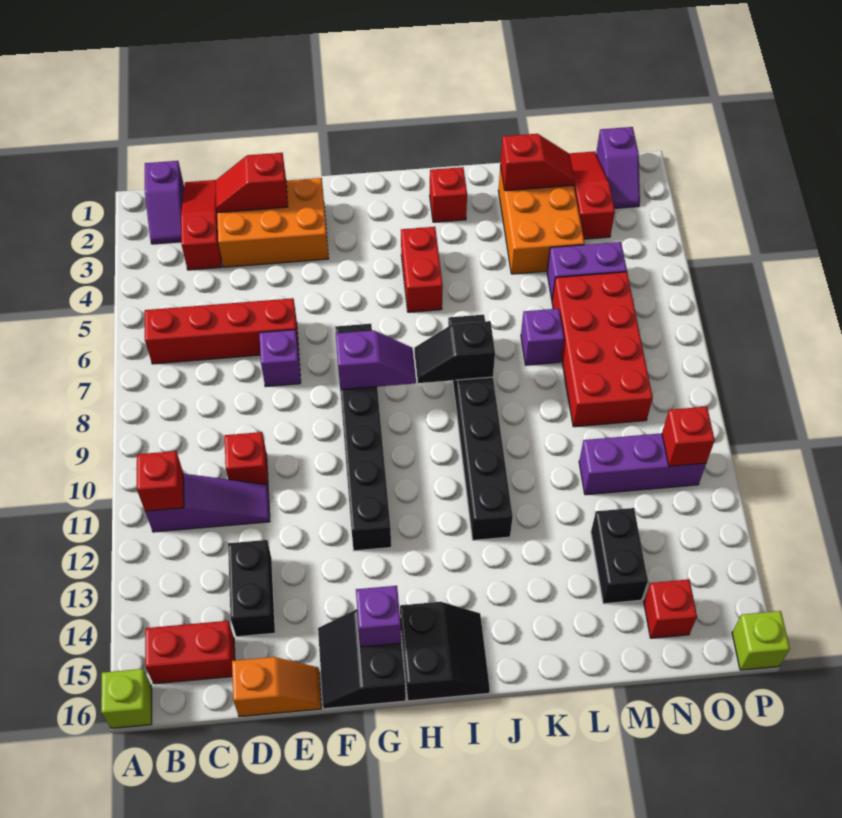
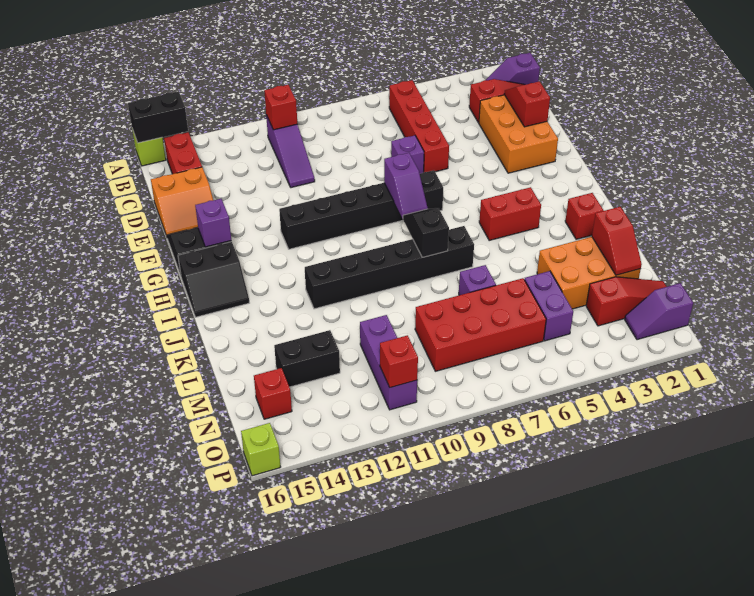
red 1x1 brick [225,432,268,485] -> none
black 1x2 brick [228,540,275,637] -> black 1x2 brick moved to [128,91,188,143]
orange 1x2 slope [232,657,321,717] -> orange 2x2 slope [151,167,213,236]

